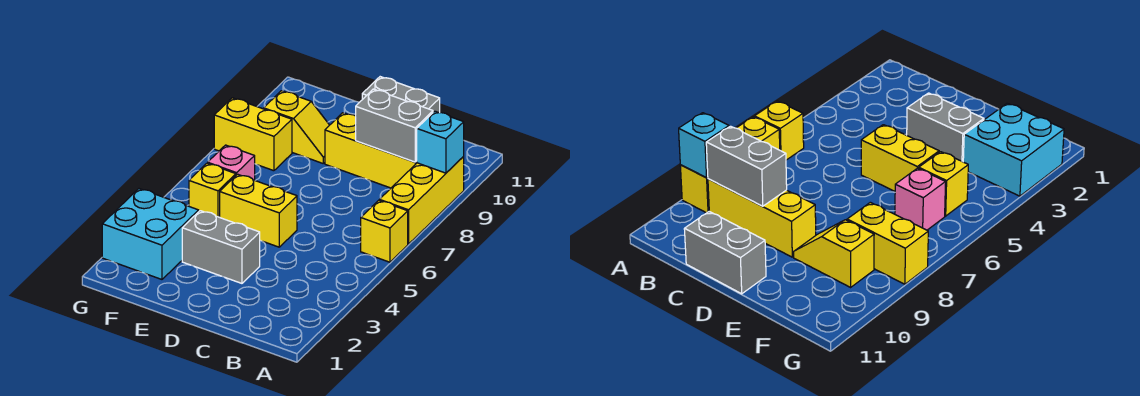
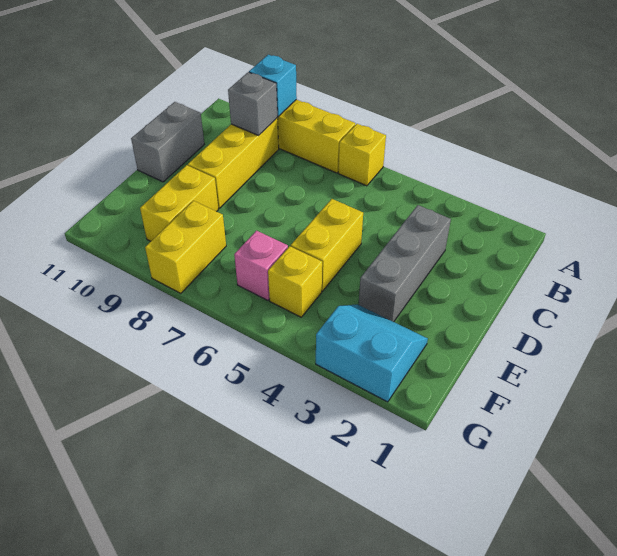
grey 1x2 brick [356,89,433,162] -> grey 1x1 brick [228,72,278,135]
grey 1x2 brick [182,211,260,283] -> grey 1x3 brick [359,205,451,322]
yellow 1x2 slope [264,91,329,163] -> yellow 1x2 brick [140,165,218,241]
cyan 2x2 brick [102,189,199,279] -> cyan 2x2 slope [316,304,428,402]

